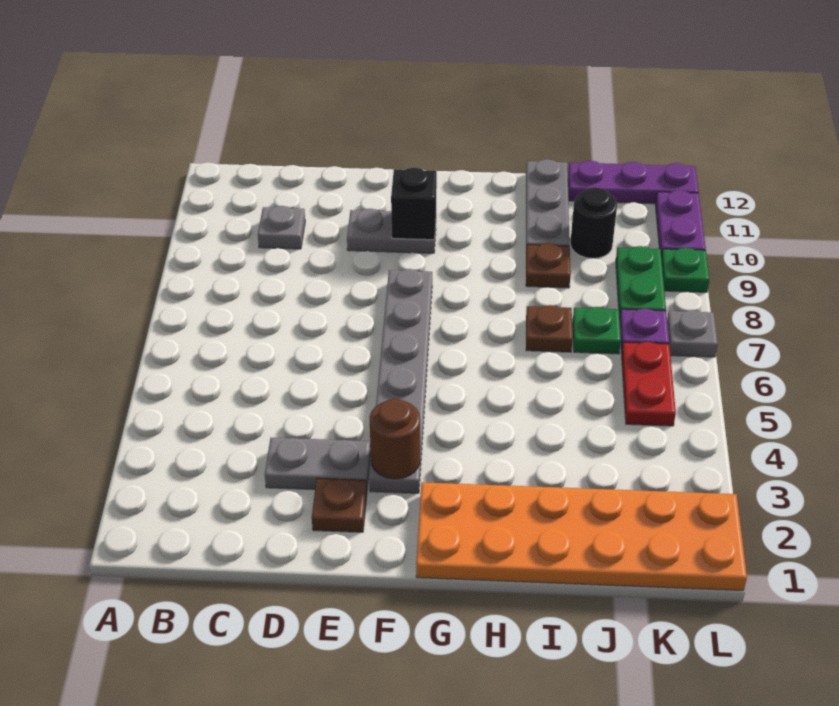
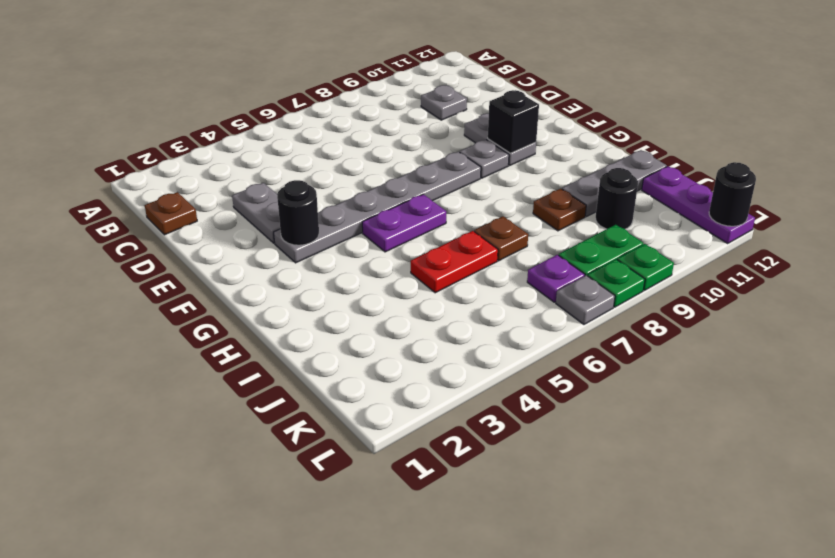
brown 1x1 plate [312,478,367,532] -> brown 1x1 plate moved to [145,192,197,235]
brown 1x1 round brick [370,399,420,479] -> black 1x1 round brick [277,180,319,245]
none -> grey 1x1 plate [460,140,509,178]
orange 2x6 plate [416,482,747,591] -> none
green 1x1 plate [573,307,621,354] -> green 1x1 plate moved to [588,259,645,307]
red 1x2 plate [622,342,676,426] -> red 1x2 plate moved to [411,231,498,293]
purple 1x2 plate [655,190,706,256] -> purple 1x2 plate moved to [362,194,446,252]
none -> black 1x1 round brick [709,162,756,226]

